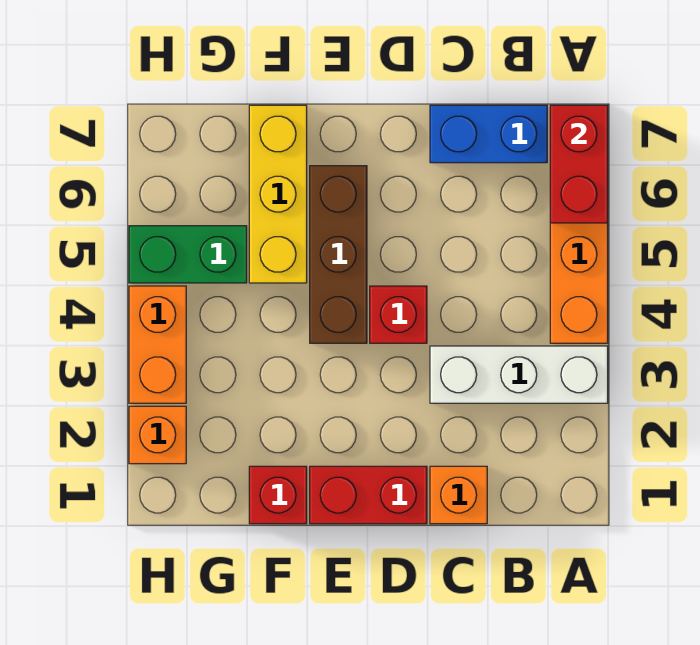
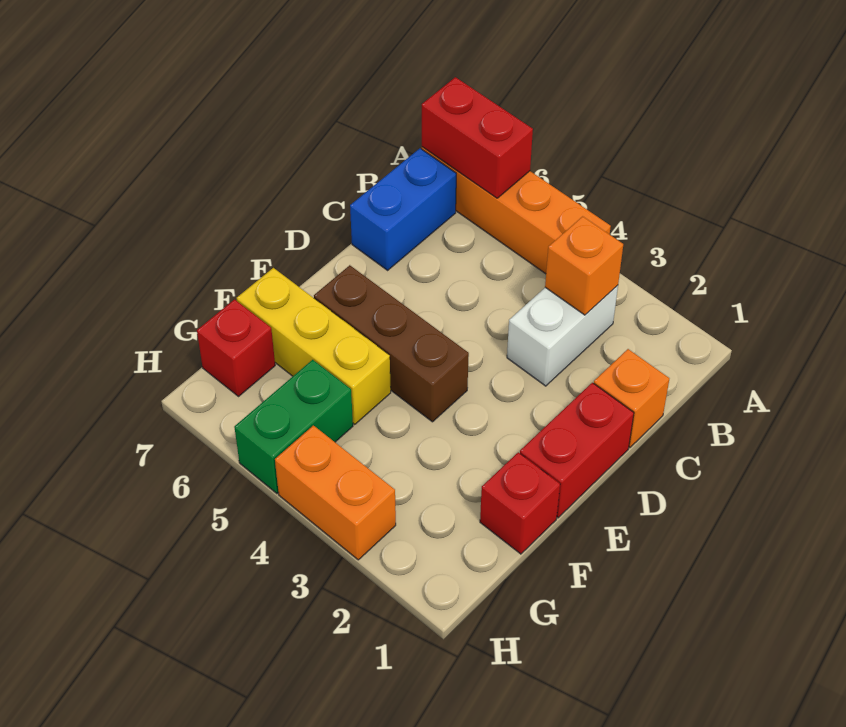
white 1x3 brick [430,346,608,403] -> white 1x2 brick [507,285,618,386]
red 1x1 brick [370,286,427,343] -> red 1x1 brick moved to [197,300,275,396]
orange 1x1 brick [129,406,186,464] -> orange 1x1 brick moved to [545,216,623,315]

